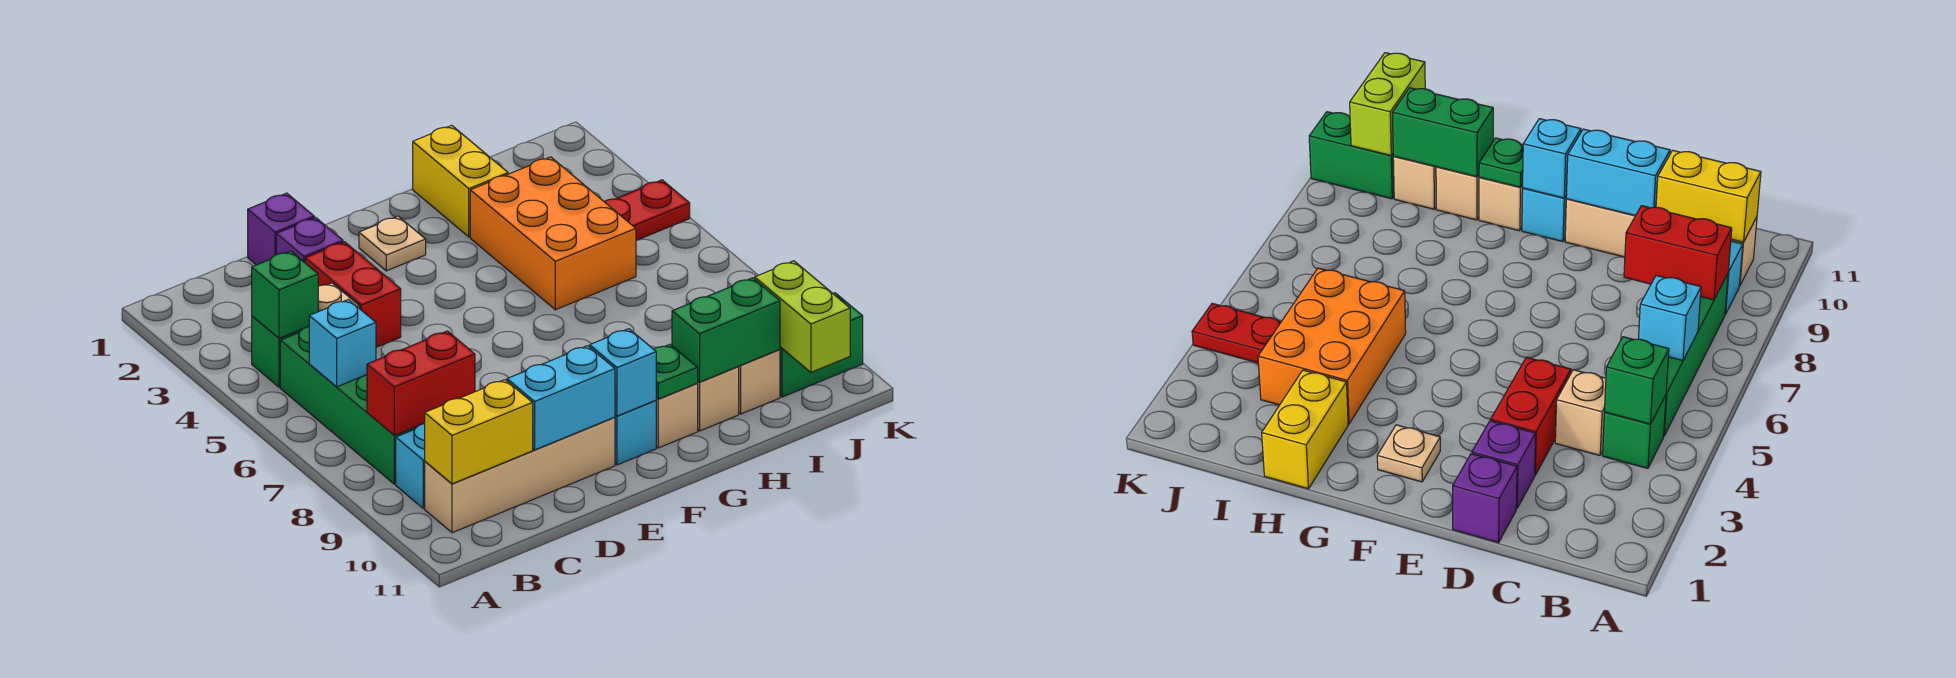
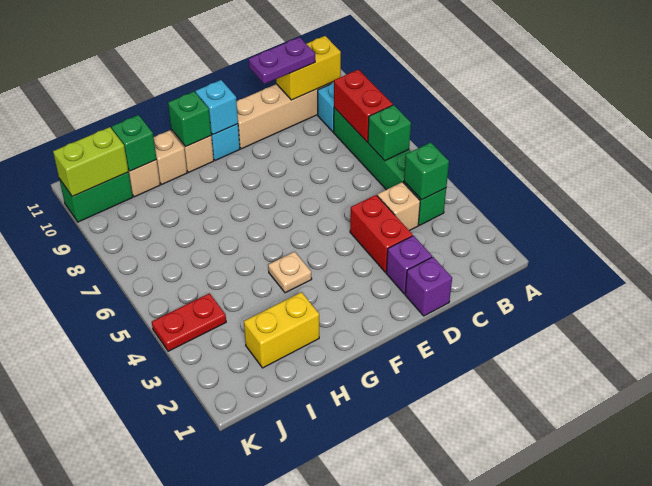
cyan 1x1 brick [309,300,376,387] -> green 1x1 brick [368,105,411,161]
red 1x2 brick [367,331,475,435] -> red 1x2 brick turned to [334,70,393,142]
none -> purple 1x2 plate [249,37,315,84]
cyan 1x2 brick [507,346,615,450] -> none
tan 1x1 plate [359,216,426,271] -> tan 1x1 plate moved to [268,252,312,293]
green 1x1 plate [654,344,698,399] -> green 1x1 brick [168,92,211,147]
yellow 1x2 brick [413,125,508,237] -> yellow 1x2 brick turned to [244,292,319,368]
orange 2x3 brick [470,157,636,310] -> none
green 1x2 brick [672,278,780,382] -> green 1x1 brick [112,115,156,171]
lime 1x2 brick [755,261,850,372] -> lime 1x2 brick turned to [53,127,128,197]

